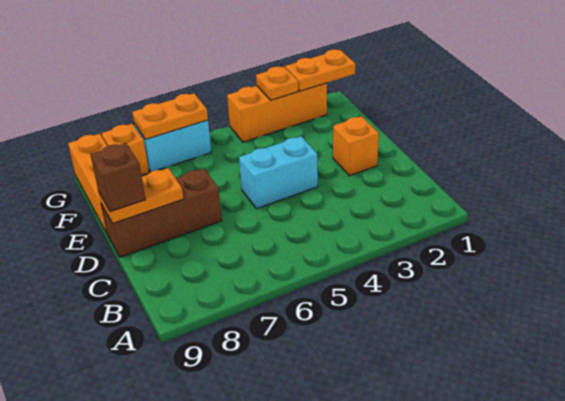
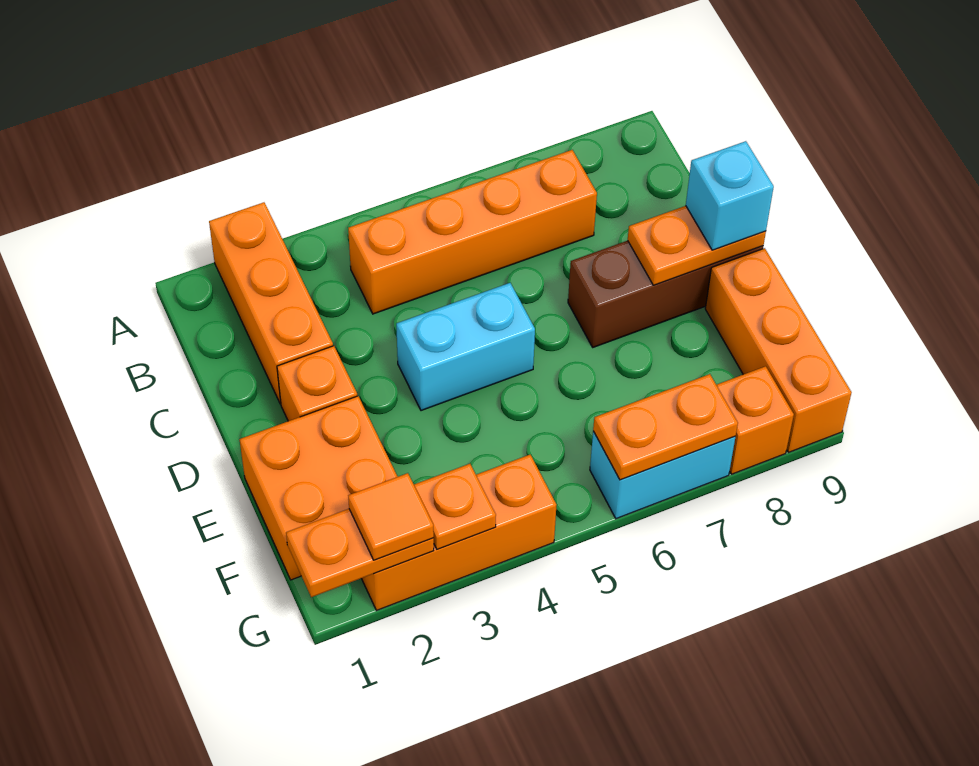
none -> orange 1x3 brick [209,202,333,404]
none -> orange 1x4 brick [348,150,597,314]
brown 1x1 brick [90,143,146,212] -> cyan 1x1 brick [686,141,774,250]
none -> orange 2x2 brick [239,396,398,580]
none -> orange 1x1 tile [348,473,434,560]

